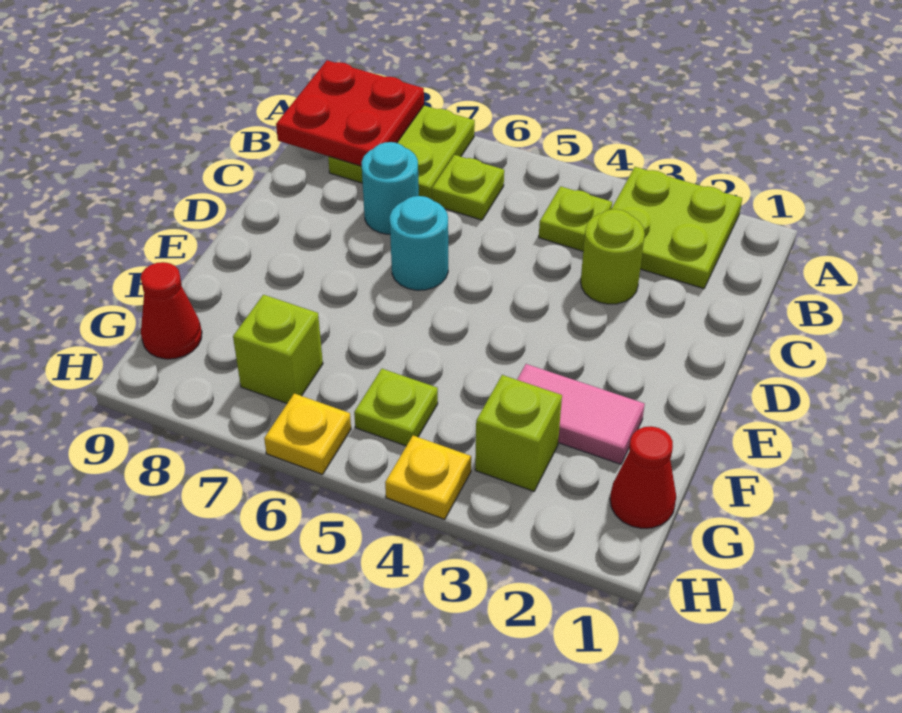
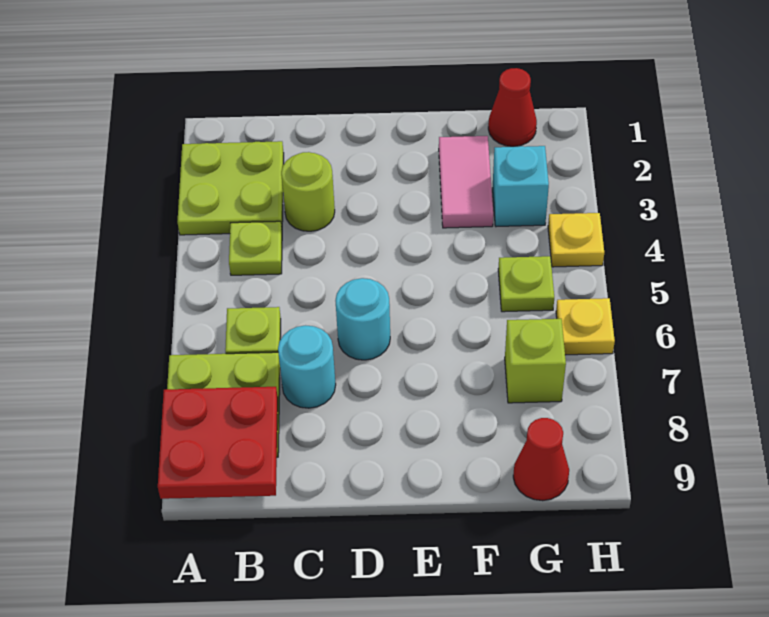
lime 1x1 brick [475,375,562,491] -> cyan 1x1 brick [493,146,549,227]

